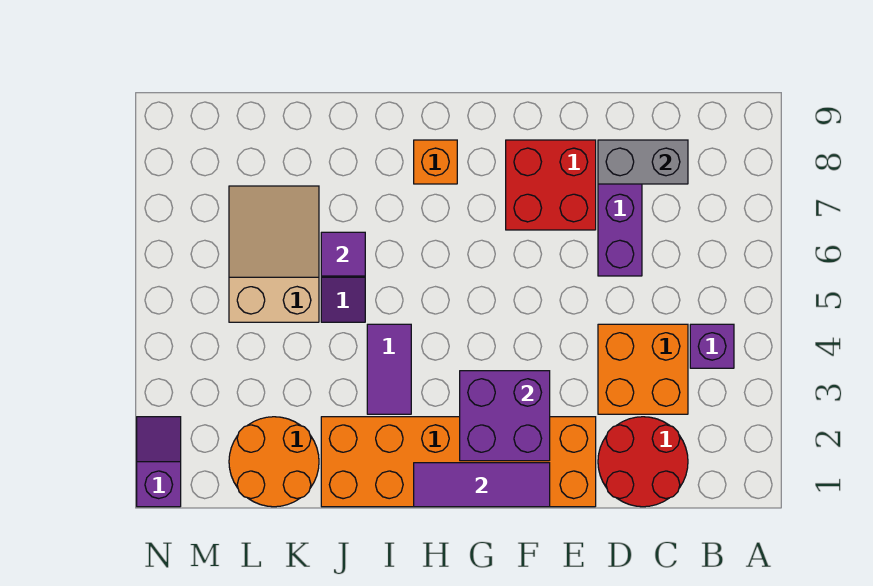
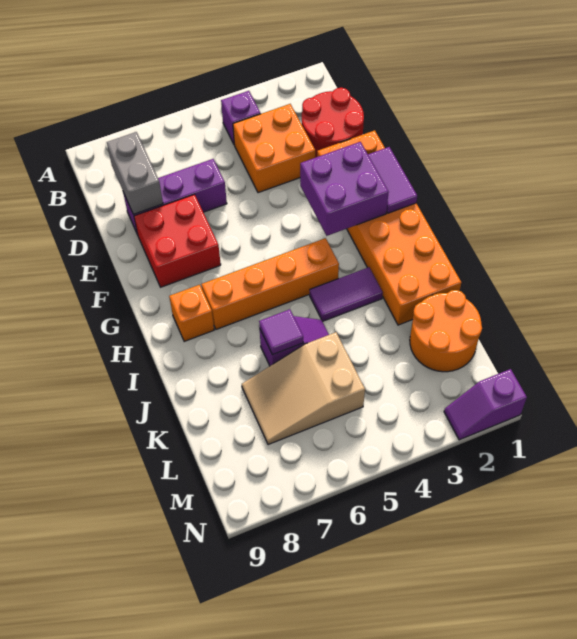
purple 1x3 tile [414,463,550,507] -> purple 1x2 tile [368,147,417,213]
none -> orange 1x4 brick [201,238,339,329]

